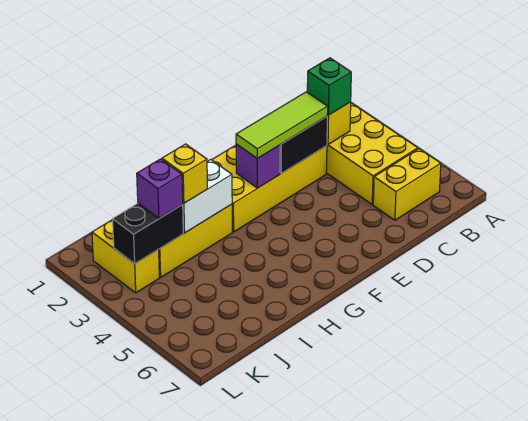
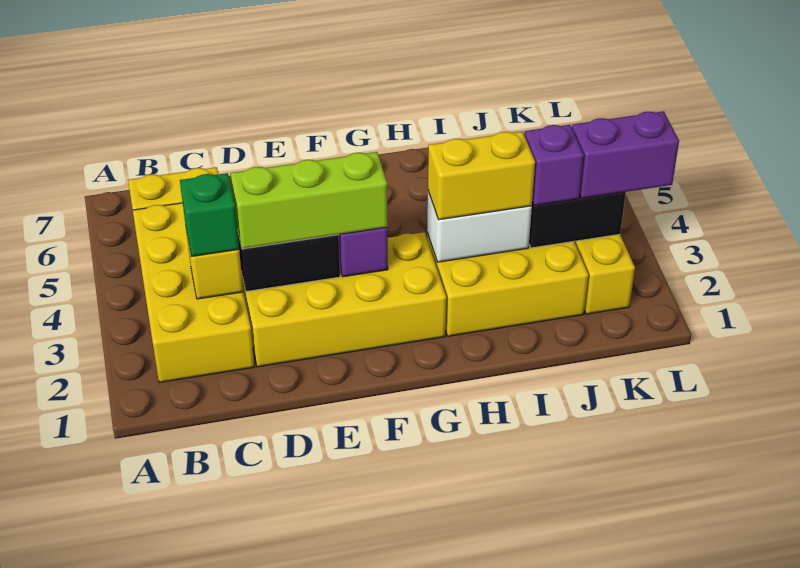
lime 1x3 tile [236,92,328,159] -> lime 1x3 brick [231,152,388,249]
yellow 1x1 brick [162,144,207,203] -> yellow 1x2 brick [428,132,535,220]
none -> purple 1x2 brick [572,111,679,198]

